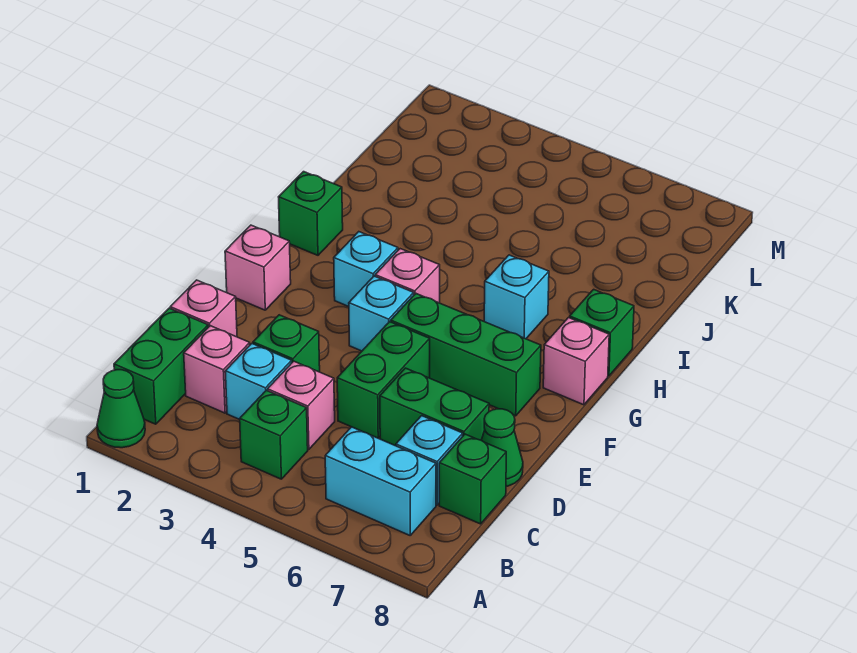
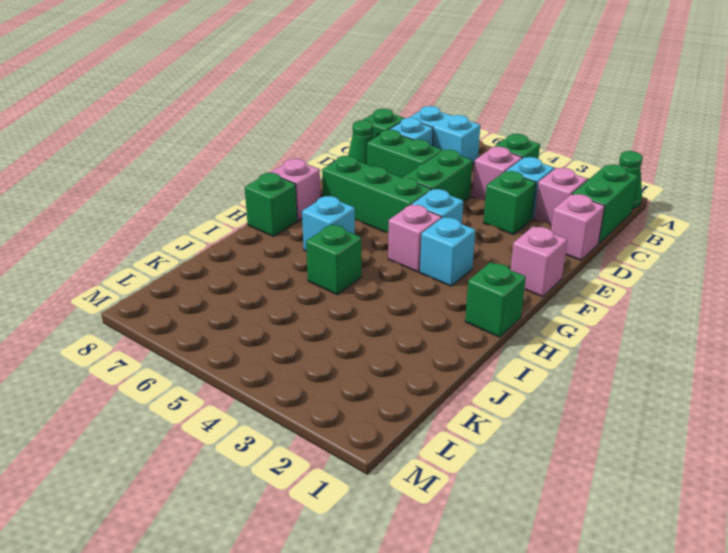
none -> green 1x1 brick [306,225,362,295]

